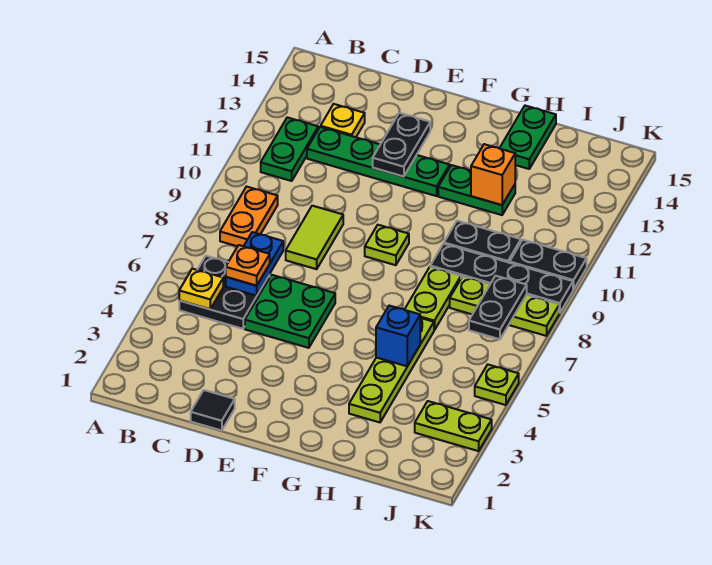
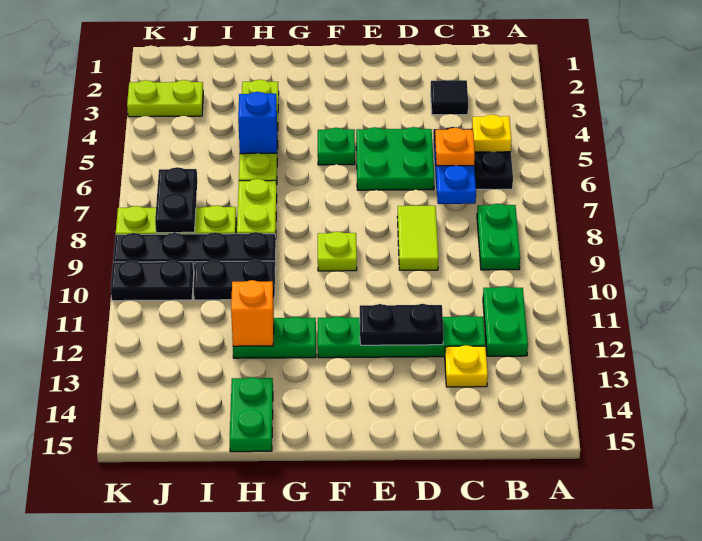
orange 1x2 plate [220,187,278,246] -> green 1x2 plate [477,204,520,270]
black 1x1 tile [191,390,235,431] -> black 1x1 tile moved to [431,80,468,115]
black 1x2 plate [373,113,430,177] -> black 1x2 plate turned to [360,304,444,345]
none -> green 1x1 plate [318,128,355,165]
lime 1x1 plate [475,365,519,405] -> none

